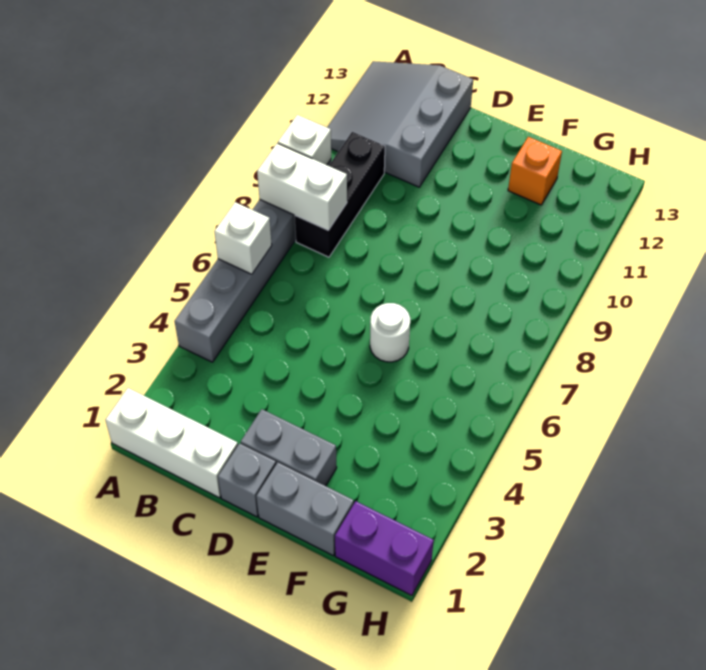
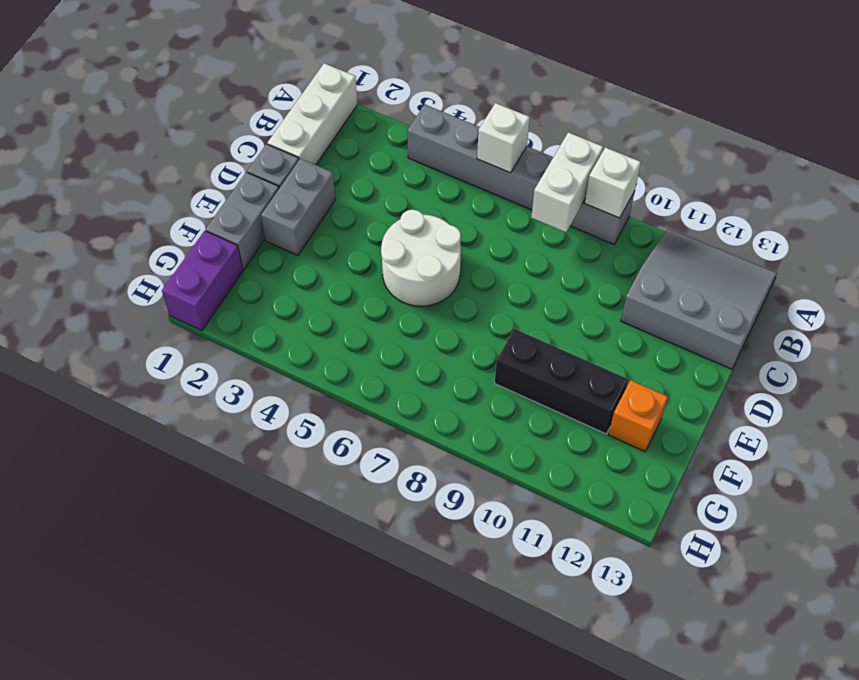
black 1x3 brick [295,132,385,257] -> black 1x3 brick moved to [495,329,628,434]
white 1x1 round brick [370,303,410,362] -> white 2x2 round brick [381,210,461,306]

